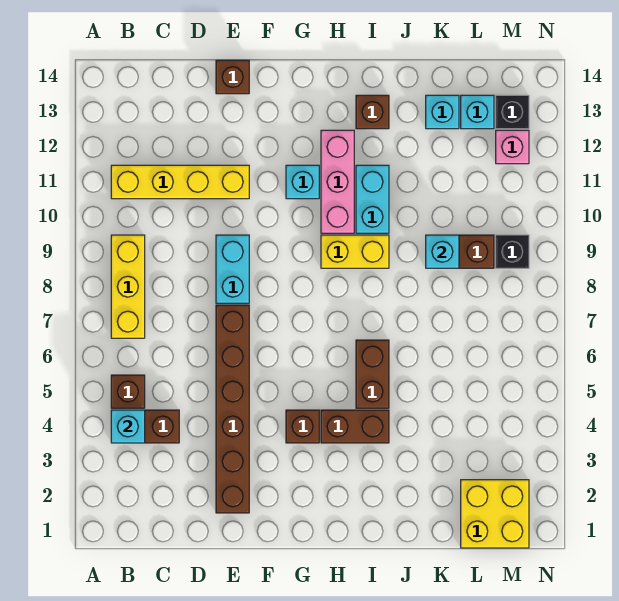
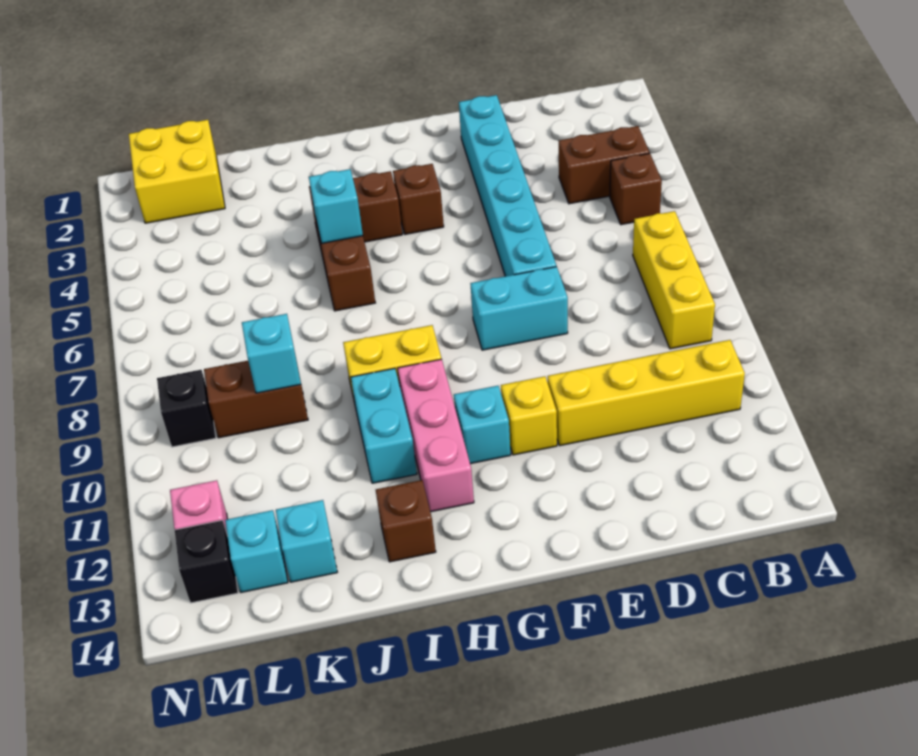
cyan 1x1 brick [111,410,145,443] -> cyan 1x1 brick moved to [309,169,363,243]
brown 1x6 brick [216,305,249,513] -> cyan 1x6 brick [459,95,556,276]
cyan 1x2 brick [216,235,249,303] -> cyan 1x2 brick turned to [470,267,568,350]
brown 1x1 brick [216,60,249,94] -> none
none -> yellow 1x1 brick [501,376,557,455]

